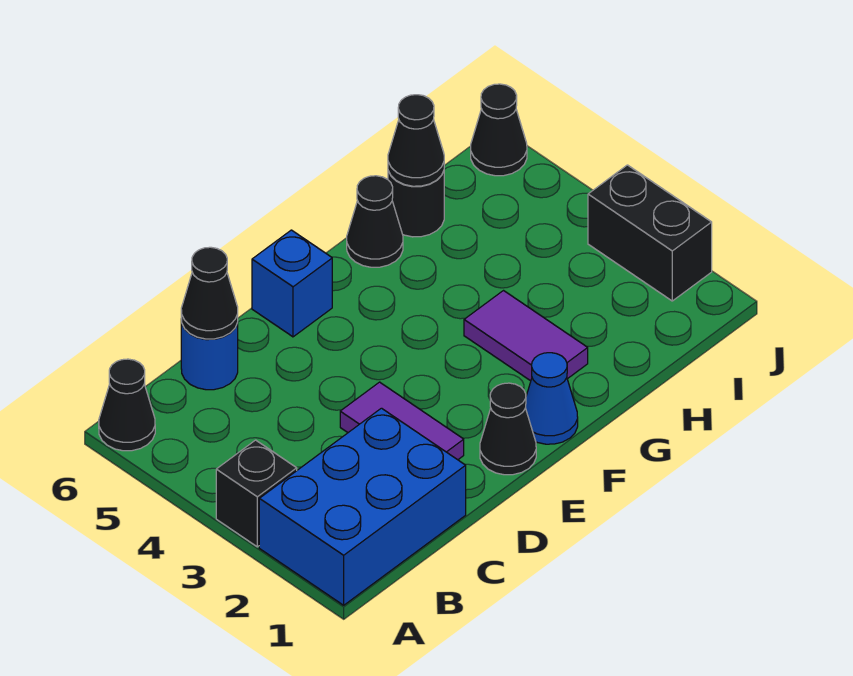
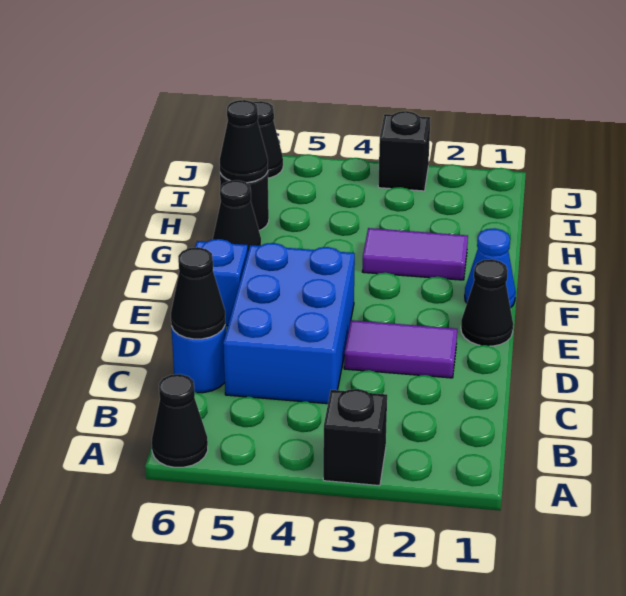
blue 2x3 brick [259,408,466,605] -> blue 2x3 brick moved to [223,243,355,404]
black 1x2 brick [588,165,712,301] -> black 1x1 brick [378,111,430,191]

